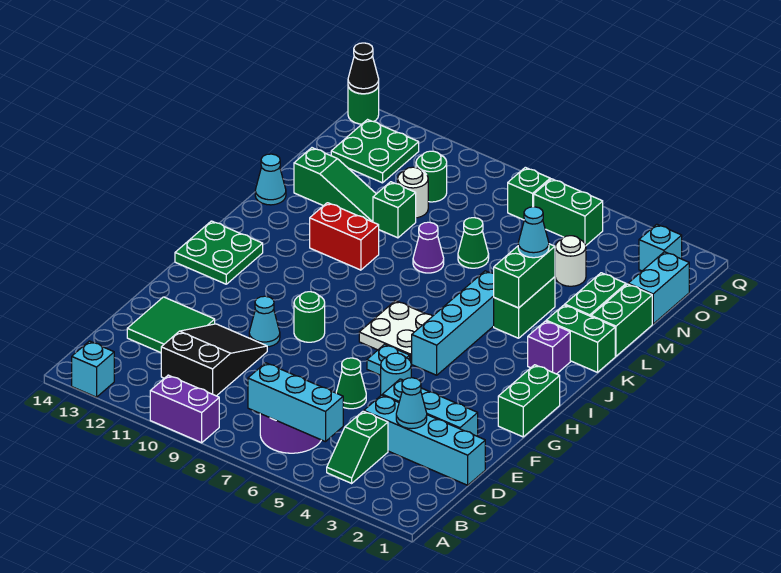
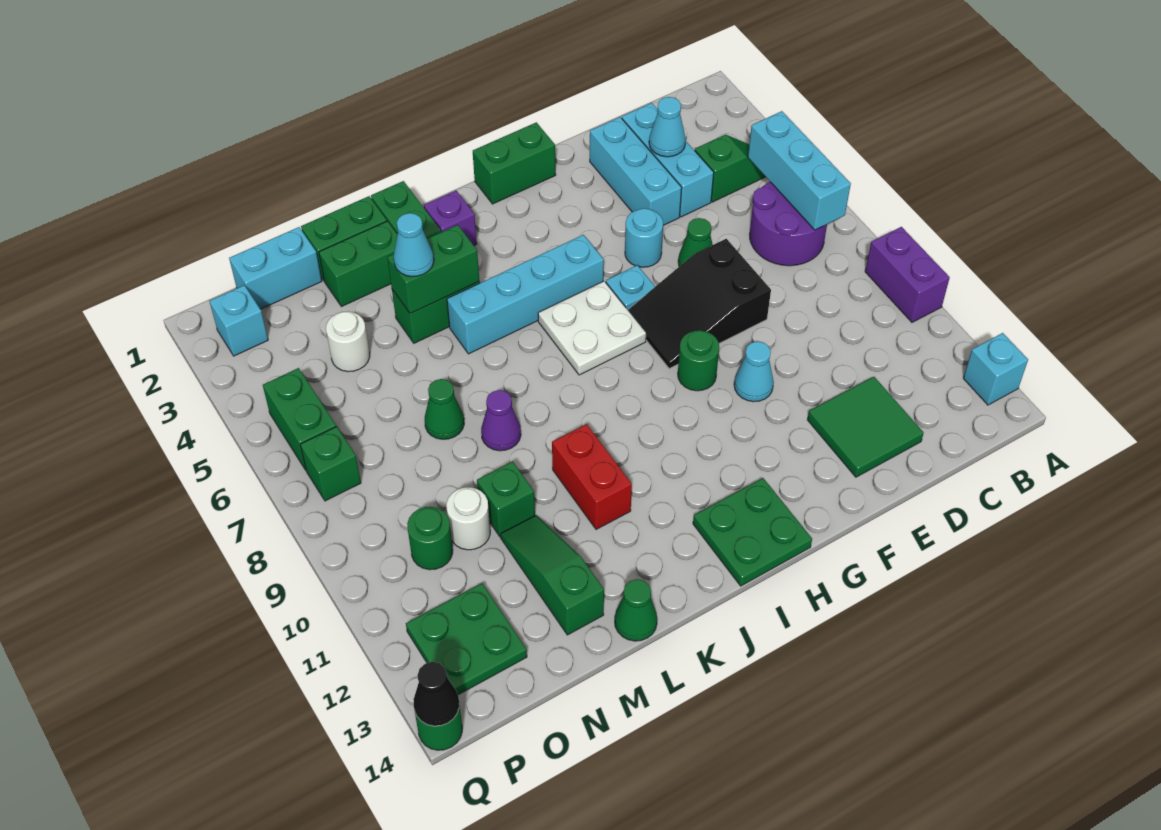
black 2x3 slope [161,324,267,396] -> black 2x3 slope moved to [628,239,771,368]
cyan 1x4 brick [364,395,485,485] -> cyan 1x3 brick [622,103,714,217]
cyan 1x1 cone [255,154,286,205] -> green 1x1 cone [615,579,657,641]

